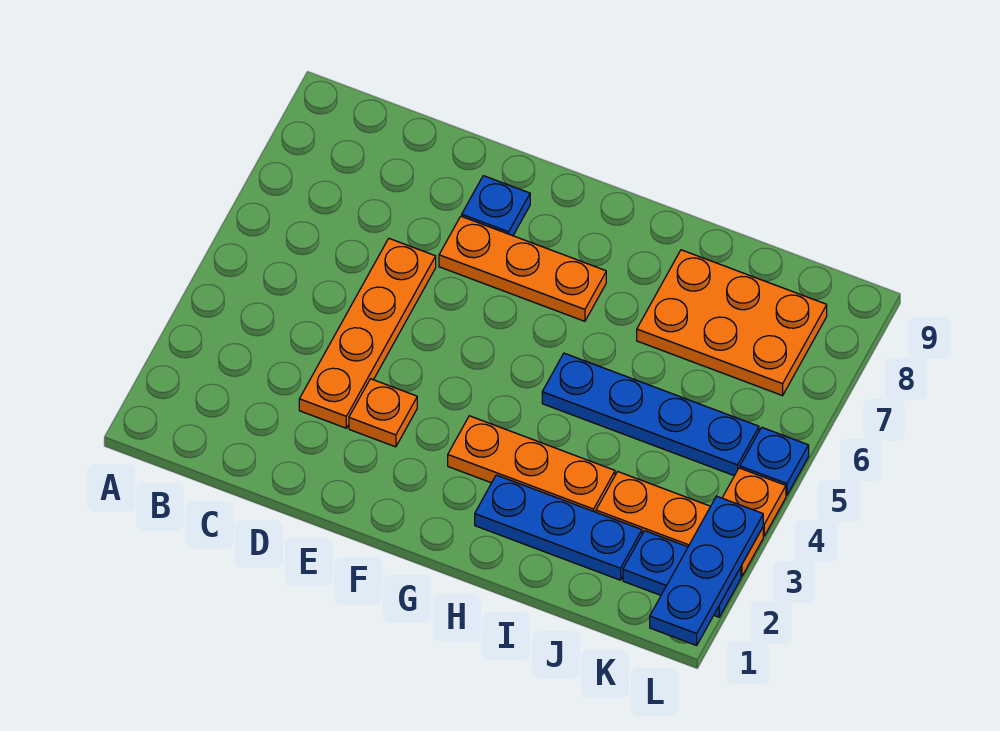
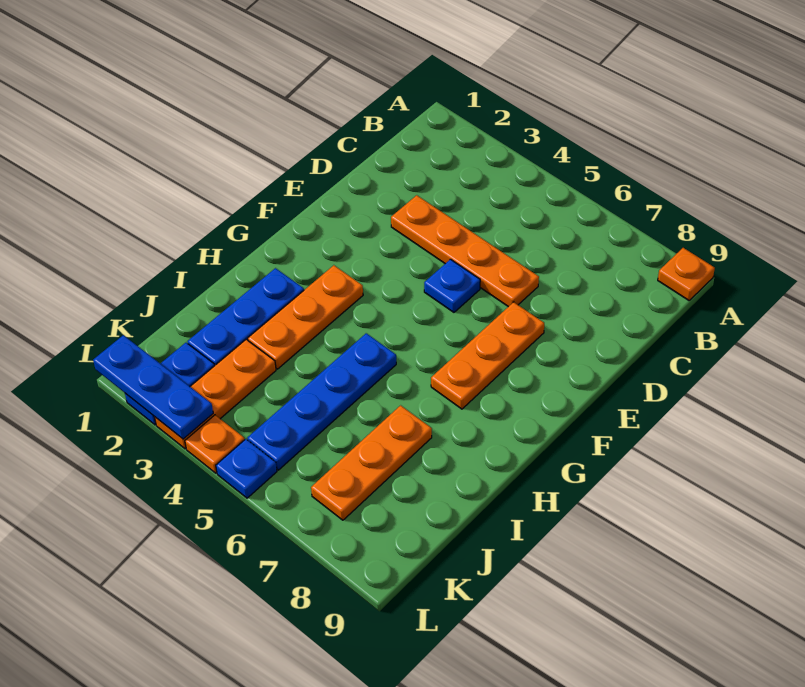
orange 1x1 plate [349,379,417,447] -> orange 1x1 plate moved to [658,248,715,300]
blue 1x1 plate [462,176,530,236] -> blue 1x1 plate moved to [424,259,480,312]
orange 2x3 plate [637,250,827,396] -> orange 1x3 plate [311,405,432,520]

